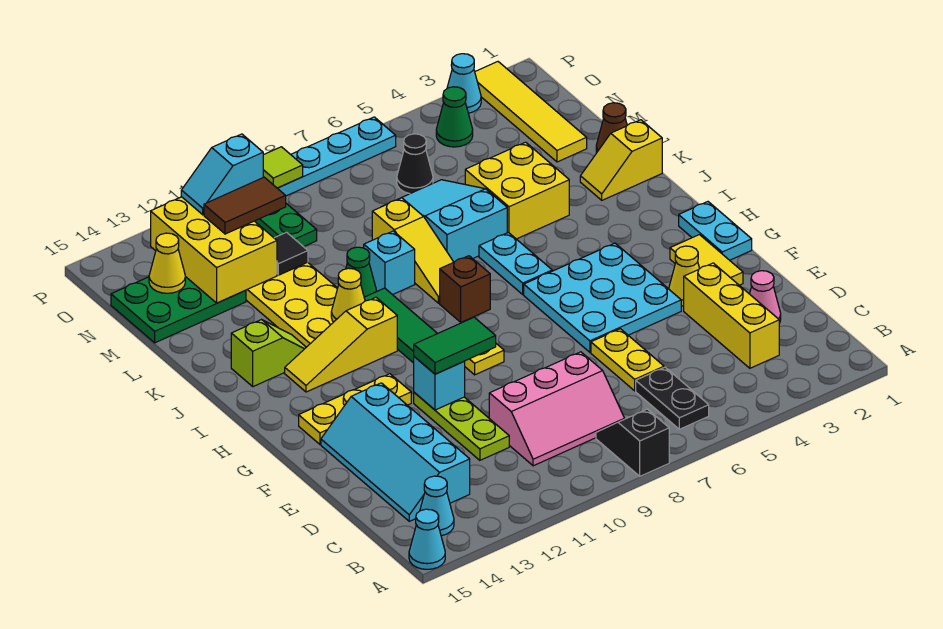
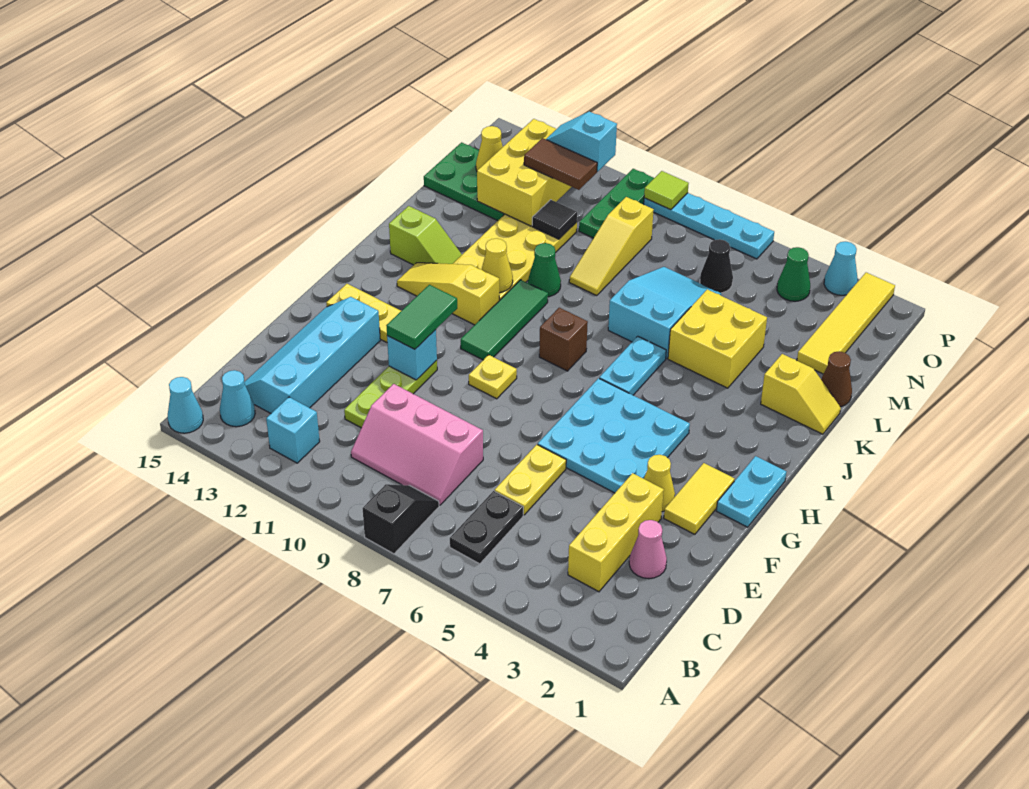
green 1x2 tile [414,317,496,374] -> green 1x2 tile turned to [386,285,457,349]
yellow 1x3 slope [372,198,453,303] -> yellow 1x3 slope moved to [569,197,654,295]
yellow 1x2 slope [580,120,662,200] -> yellow 1x2 slope turned to [761,354,841,434]
cyan 1x1 brick [364,231,415,295] -> cyan 1x1 brick moved to [266,397,320,463]

